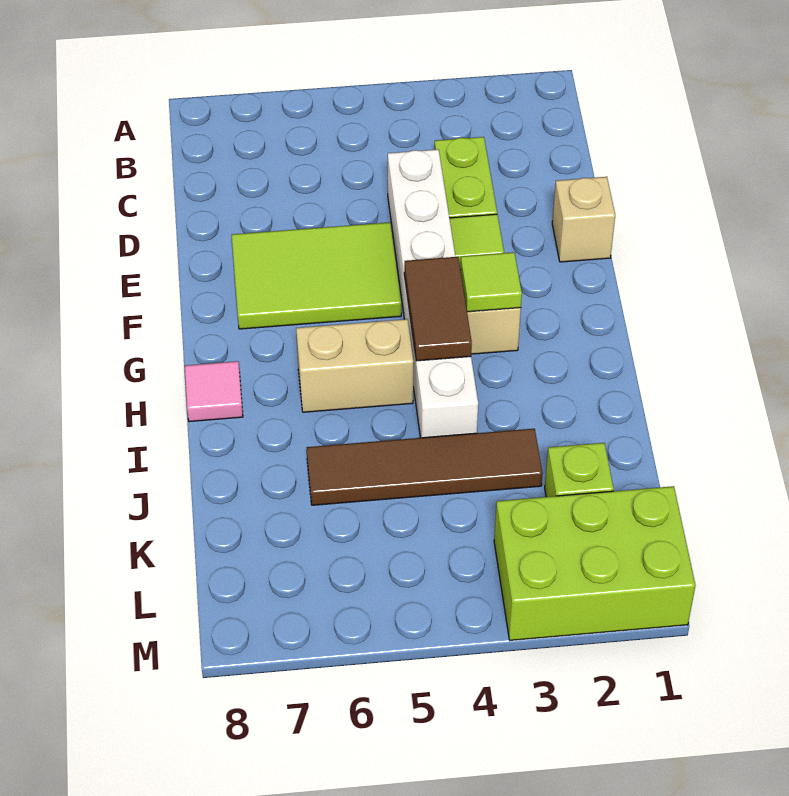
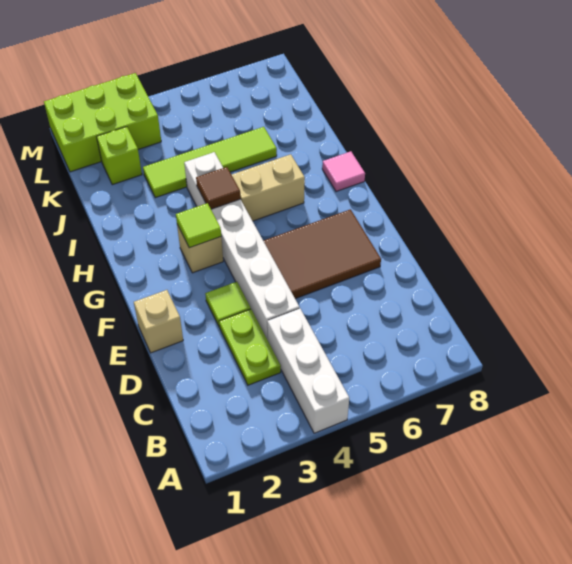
none -> white 1x3 brick [267,308,349,433]
lime 2x3 tile [232,222,401,329] -> brown 2x3 tile [264,209,381,299]
brown 1x2 tile [404,256,472,361] -> brown 1x1 tile [196,167,241,209]
brown 1x4 tile [307,429,543,505] -> lime 1x4 tile [143,127,277,198]

